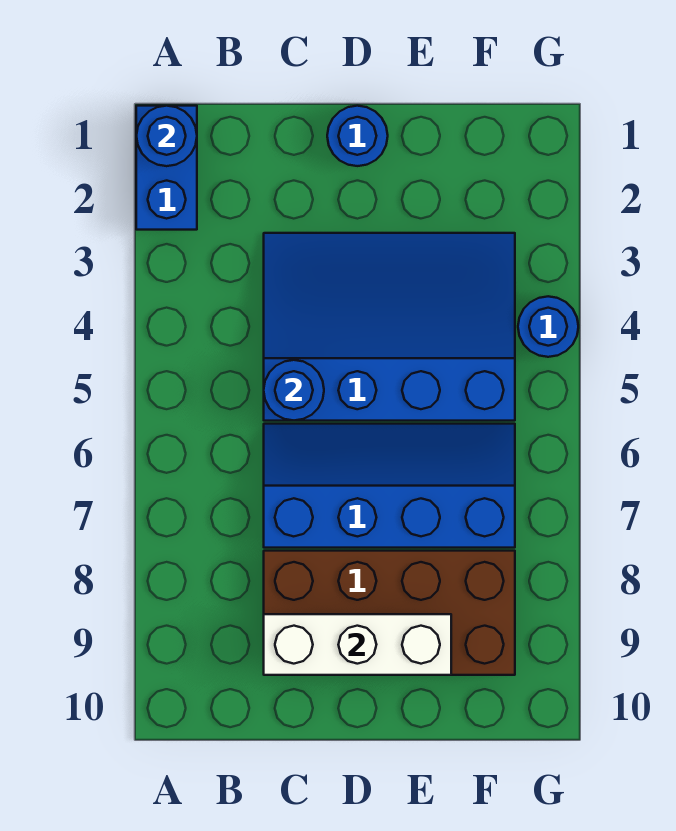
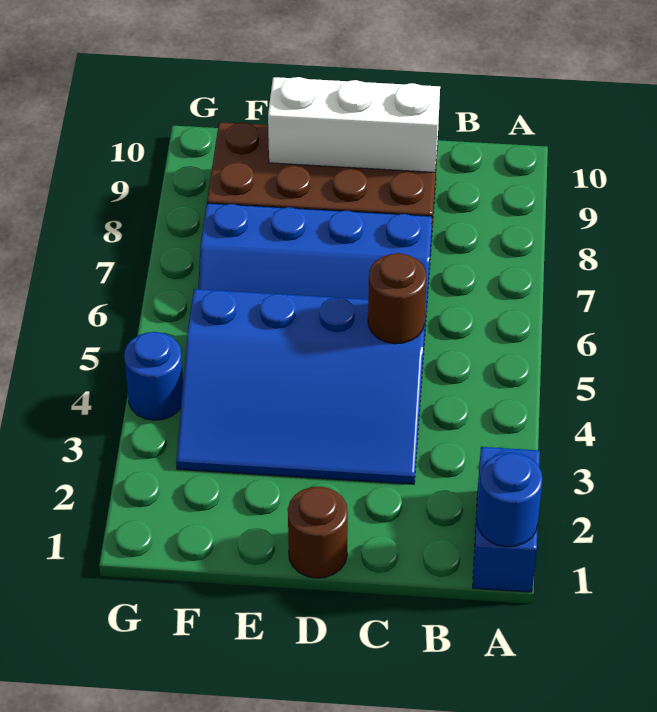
blue 1x1 round brick [264,360,324,421] -> brown 1x1 round brick [368,253,427,344]
blue 1x1 round brick [327,106,388,166] -> brown 1x1 round brick [288,487,348,578]

